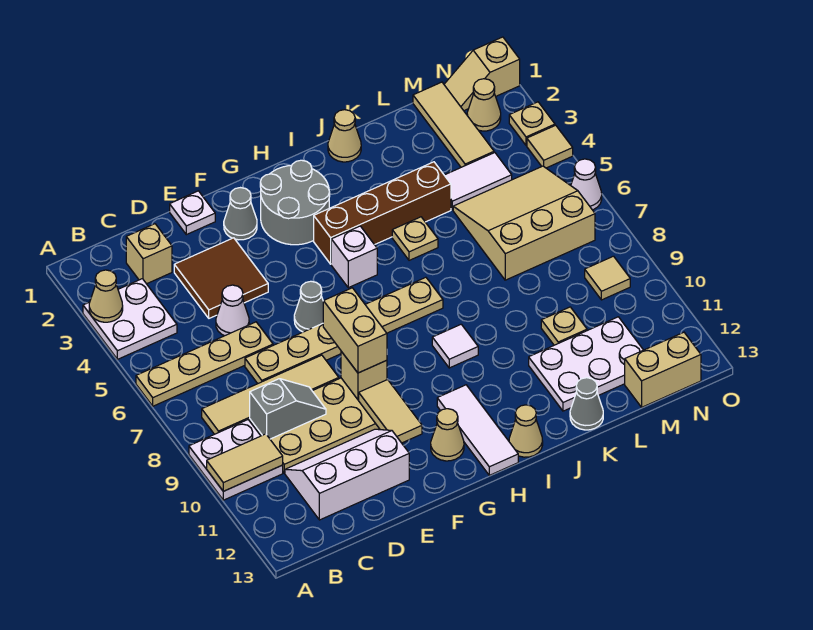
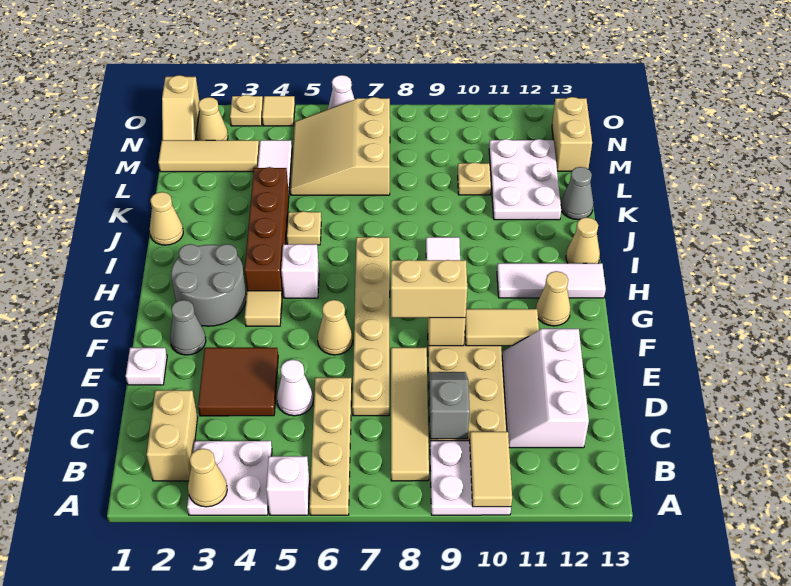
none -> white 1x1 brick [266,456,310,515]
tan 1x1 brick [126,224,172,284] -> tan 1x2 brick [146,390,198,481]
grey 1x1 cone [294,281,323,332] -> tan 1x1 cone [317,300,353,355]
tan 1x1 tile [585,256,630,300] -> tan 1x1 tile moved to [245,291,282,326]

